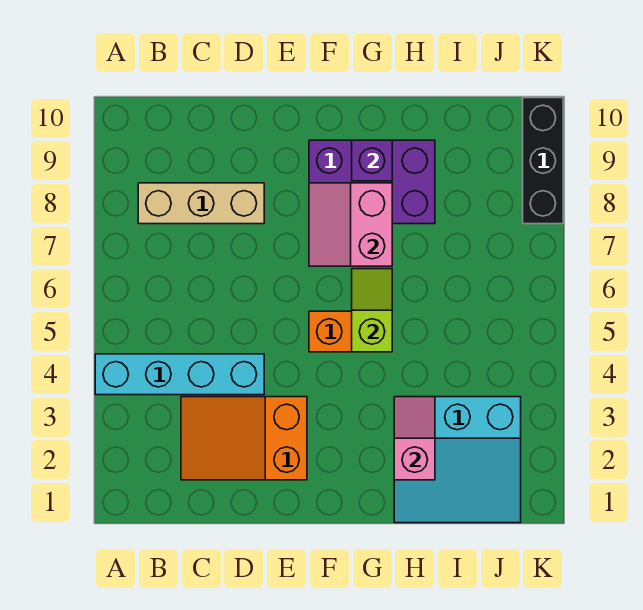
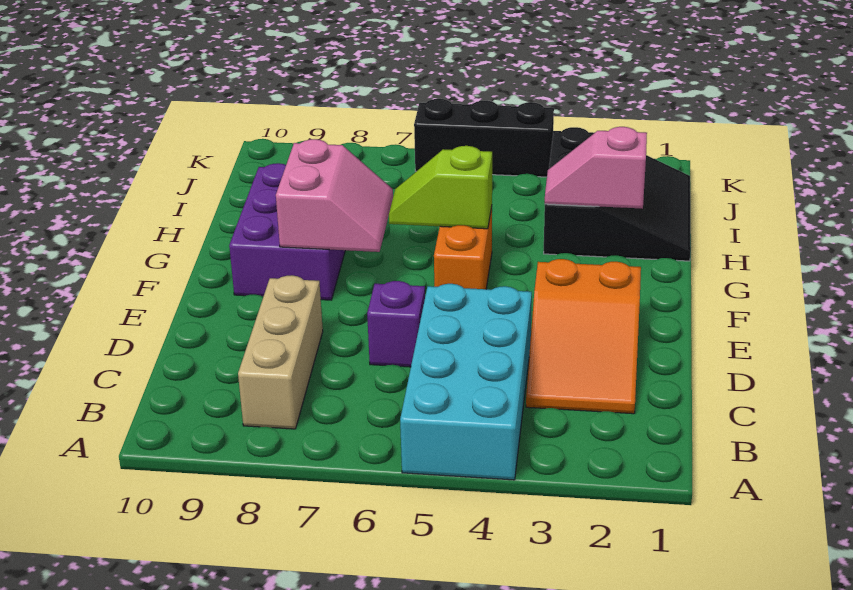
cyan 1x4 brick [95,354,264,395] -> cyan 2x4 brick [400,284,532,480]
pink 2x2 slope [309,183,392,266] -> pink 2x2 slope turned to [276,139,393,252]
purple 1x1 brick [352,140,392,181] -> purple 1x1 brick moved to [367,281,425,367]
cyan 3x3 slope [394,397,521,523] -> black 3x3 slope [544,127,691,261]
black 1x3 brick [523,98,563,224] -> black 1x3 brick moved to [414,99,554,177]

